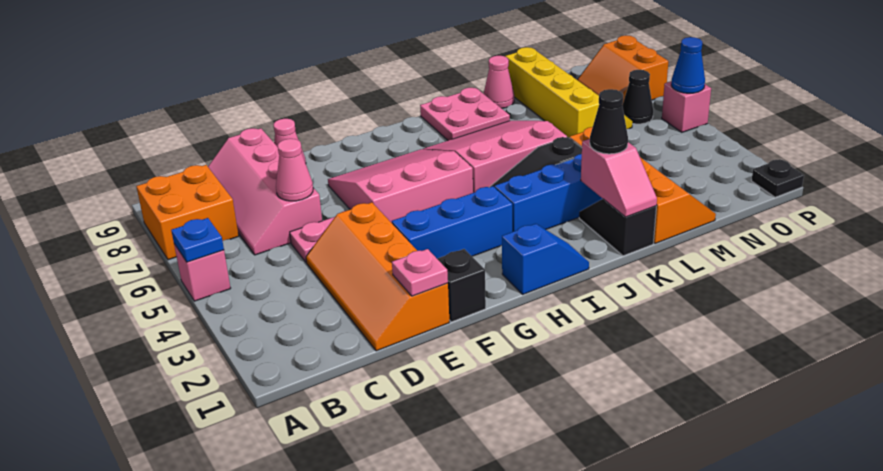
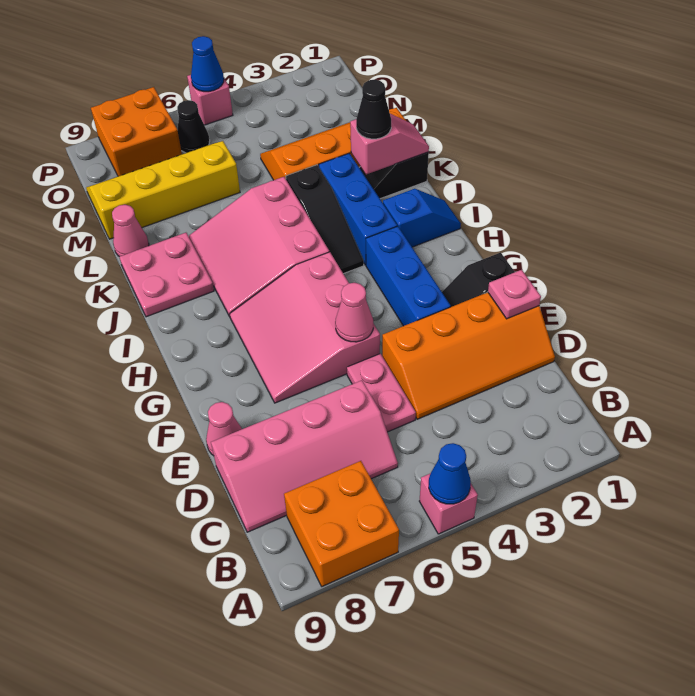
blue 1x1 plate [171,218,224,262] -> blue 1x1 cone [429,443,471,504]
pink 1x1 cone [276,139,313,201] -> pink 1x1 cone moved to [335,283,373,342]
blue 1x2 slope [502,224,589,294] -> blue 1x2 slope turned to [383,189,461,247]
orange 2x2 slope [577,35,668,102] -> orange 2x2 brick [91,87,182,176]
black 1x1 plate [752,159,804,197] -> none

